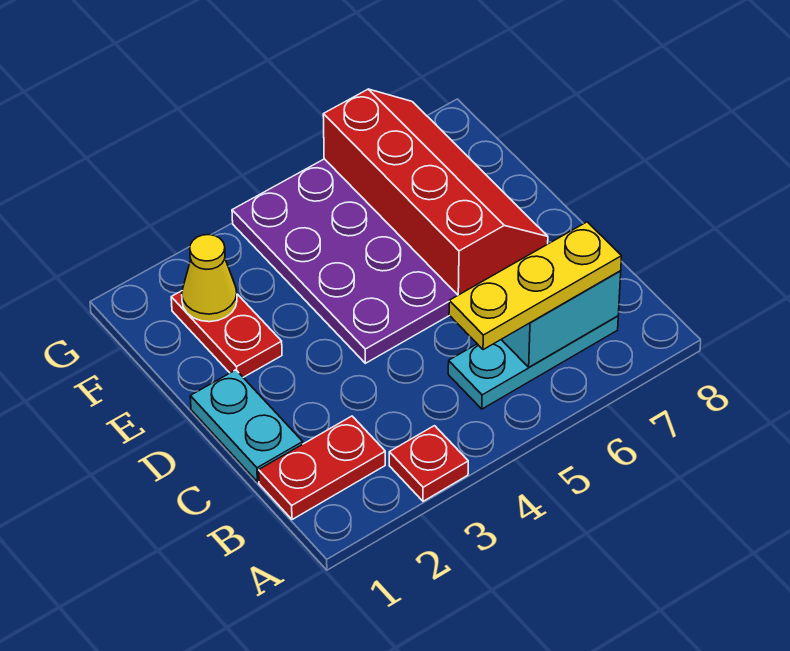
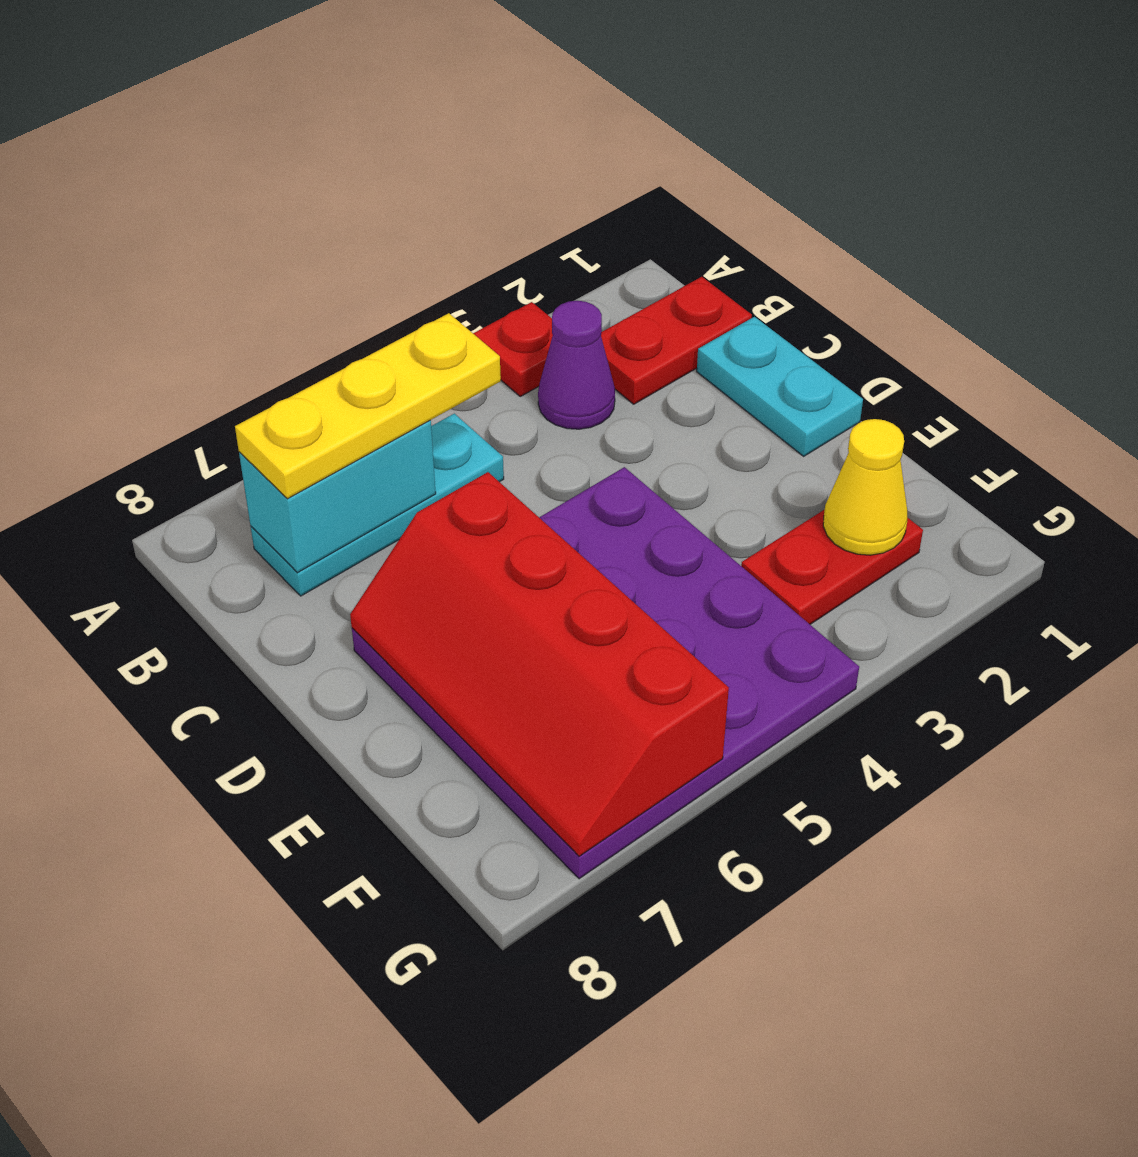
none -> purple 1x1 cone [538,301,615,429]
red 1x2 plate [171,291,282,377] -> red 1x2 plate turned to [741,510,923,624]

